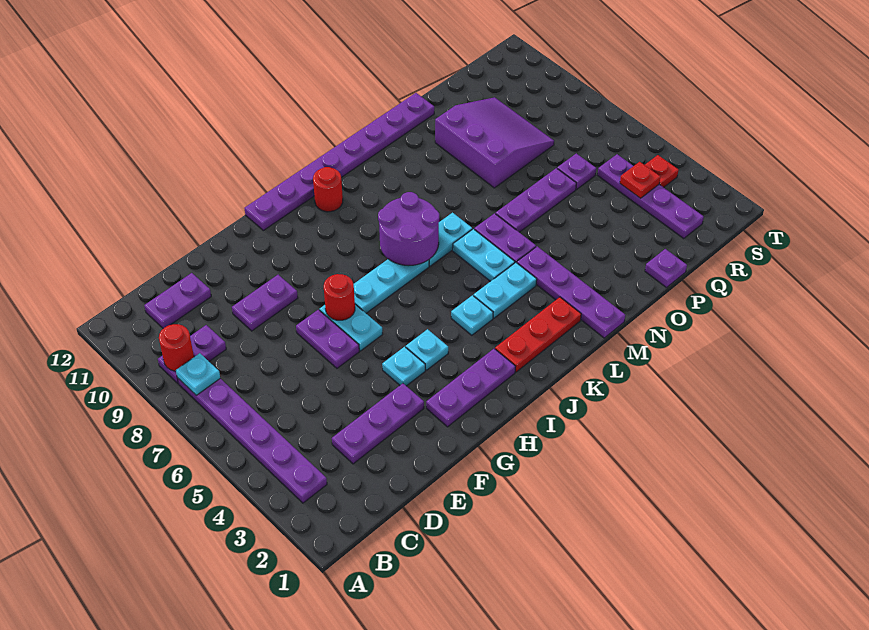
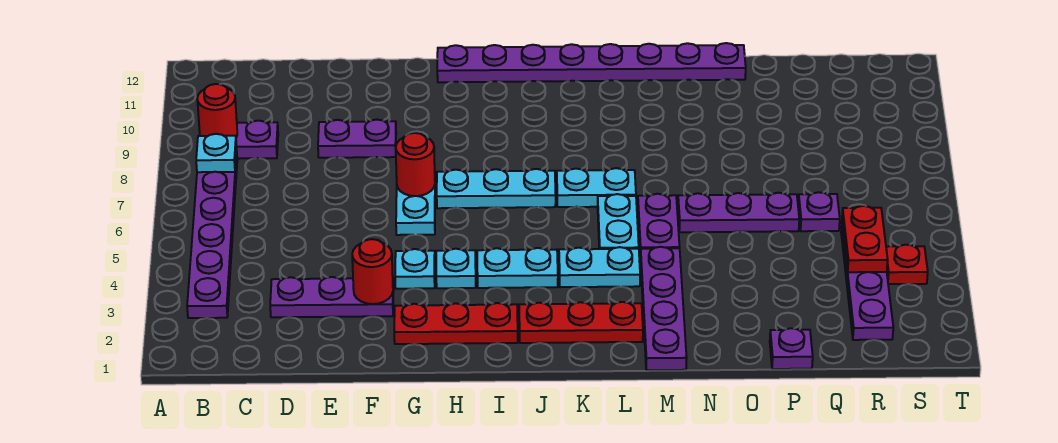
purple 1x2 plate [144,273,211,329] -> none
purple 1x2 plate [296,310,359,368] -> none
purple 1x3 plate [426,349,516,427] -> red 1x3 plate [394,303,518,344]
cyan 1x1 plate [451,295,493,335] -> cyan 1x2 plate [477,248,558,288]
purple 2x2 round brick [378,192,439,266] -> none
red 1x1 round brick [313,167,343,212] -> red 1x1 round brick moved to [352,239,393,304]
purple 3x3 slope [435,97,554,188] -> none
red 1x1 plate [620,162,660,198] -> red 1x2 plate [842,206,888,272]

